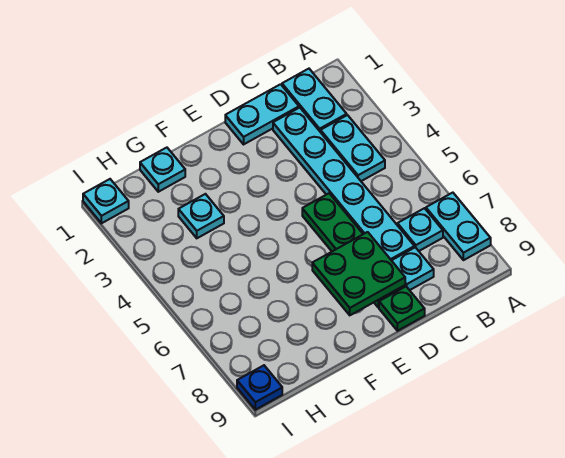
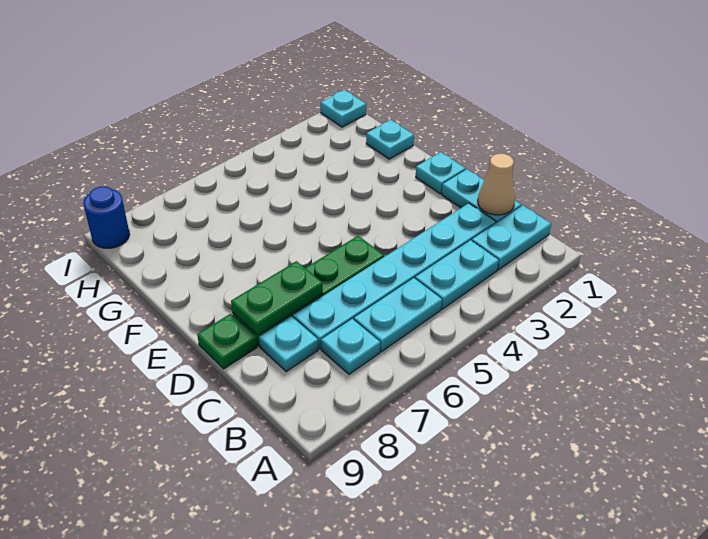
cyan 1x2 plate [426,193,491,260] -> cyan 1x2 plate moved to [354,278,442,352]
none -> tan 1x1 cone [478,154,515,215]
green 2x2 plate [312,232,405,315] -> green 1x2 plate [231,261,323,335]
cyan 1x1 plate [178,194,224,238] -> cyan 1x1 plate moved to [416,152,466,194]
blue 1x1 plate [237,365,282,410] -> blue 1x1 round brick [83,187,130,248]

